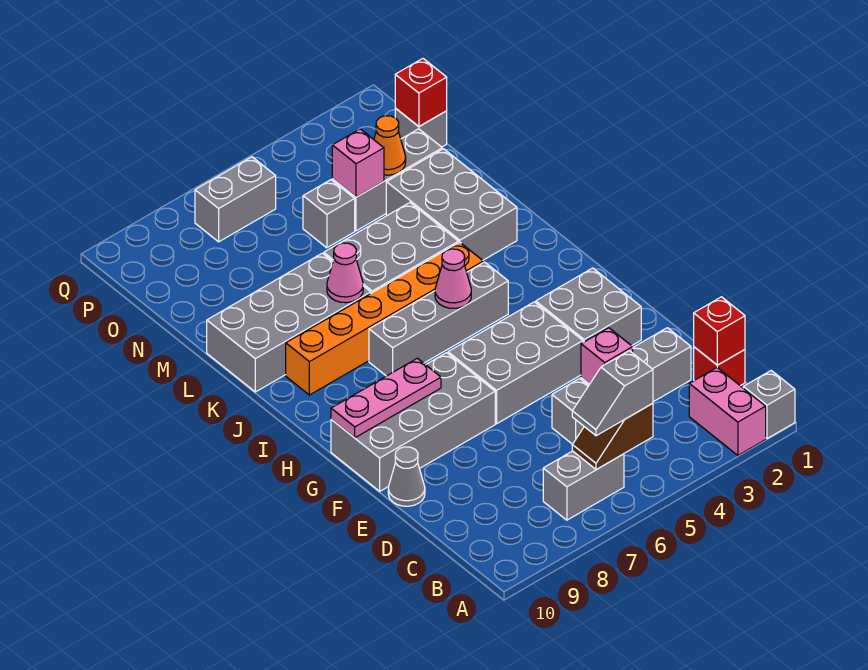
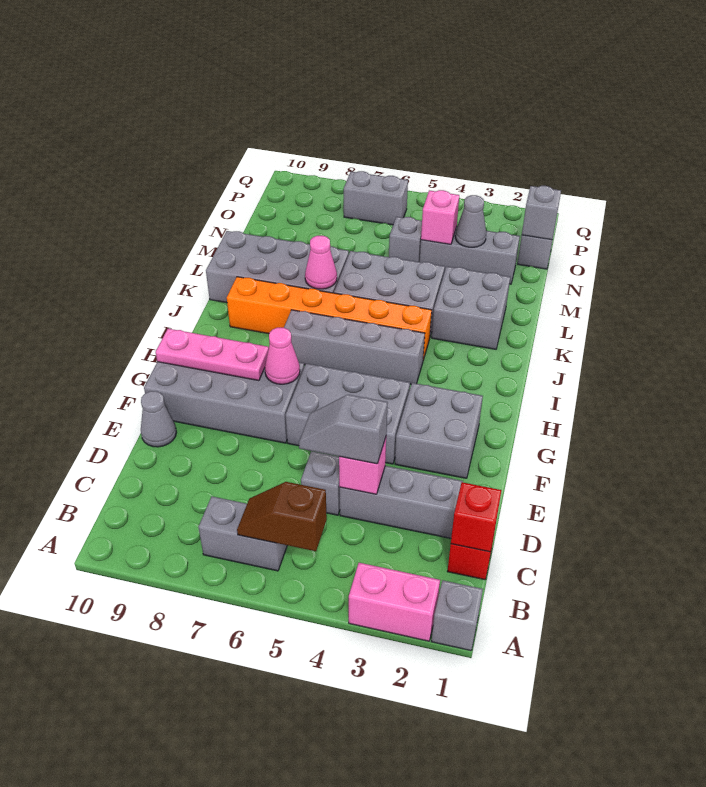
pink 1x2 brick [689,368,766,455] -> pink 1x2 brick turned to [349,563,440,641]
grey 1x2 slope [572,351,653,436] -> grey 1x2 slope moved to [299,395,388,464]
pink 1x1 cone [435,249,471,308] -> pink 1x1 cone moved to [265,328,300,384]
grey 2x3 brick [386,149,517,260] -> grey 2x2 brick [432,267,510,349]
orange 1x1 cone [374,116,406,175] -> grey 1x1 cone [455,195,486,247]
red 1x1 brick [395,59,447,126] -> grey 1x1 brick [522,186,561,240]

